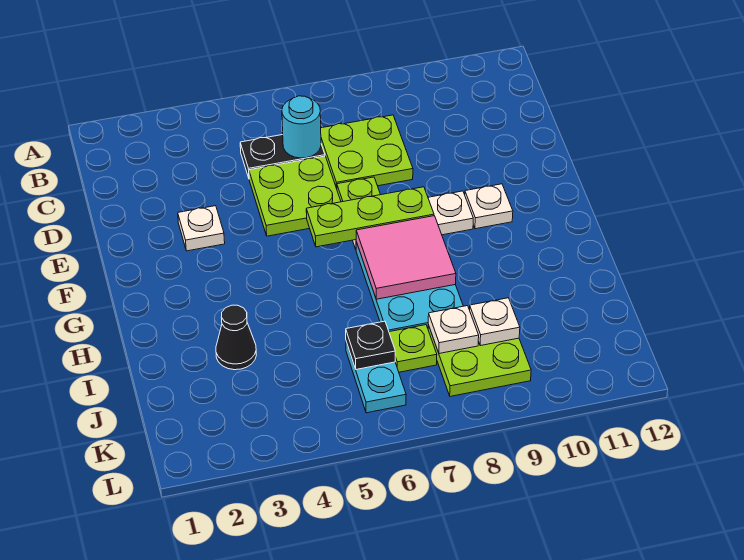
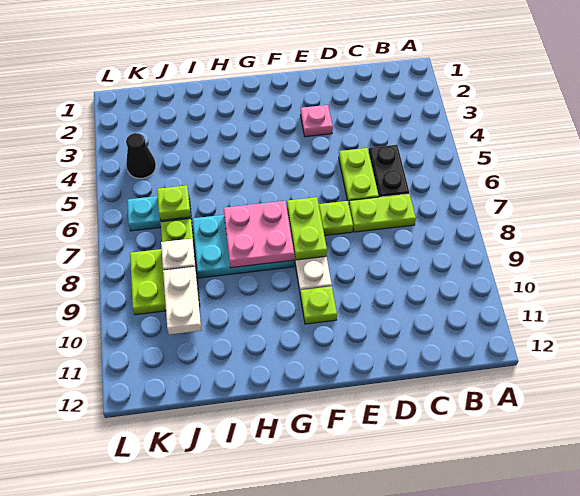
cyan 1x1 round brick [282,96,321,158] -> none
lime 2x2 plate [321,115,413,189] -> lime 1x2 plate [349,194,416,232]
lime 2x2 plate [249,156,341,236] -> lime 1x2 plate [339,148,379,203]
white 1x1 plate [178,206,225,251] -> pink 1x1 plate [301,105,333,137]
lime 1x3 plate [306,187,434,247] -> lime 1x2 plate [287,197,327,260]
white 1x1 plate [465,184,513,229] -> lime 1x1 plate [300,286,337,324]
pink 2x2 tile [356,216,456,299] -> pink 2x2 plate [224,201,294,268]
black 1x1 cone [216,305,256,370] -> black 1x1 cone moved to [126,133,156,178]
black 1x1 plate [346,321,395,369] -> lime 1x1 plate [157,185,191,220]
white 1x1 plate [470,298,520,346] -> white 1x2 plate [163,267,201,335]

